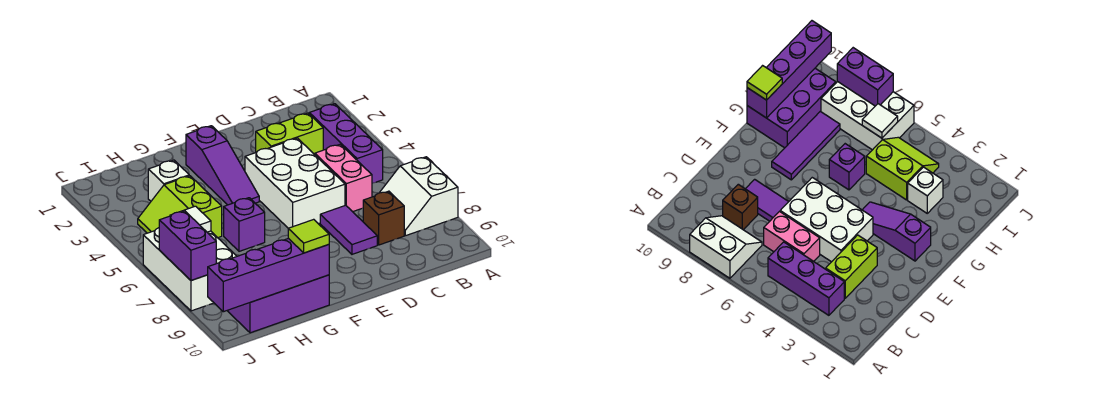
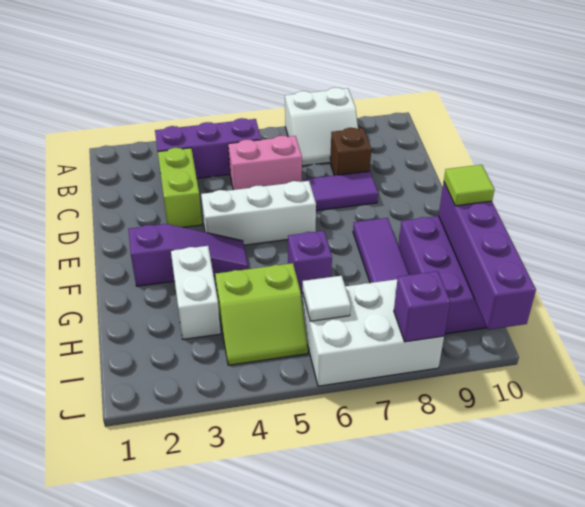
white 2x3 brick [245,138,345,228] -> white 1x3 brick [201,181,316,245]
white 1x1 brick [148,160,189,201] -> white 1x2 brick [171,246,221,339]
purple 1x2 brick [159,211,216,280] -> purple 1x1 brick [394,271,450,342]

